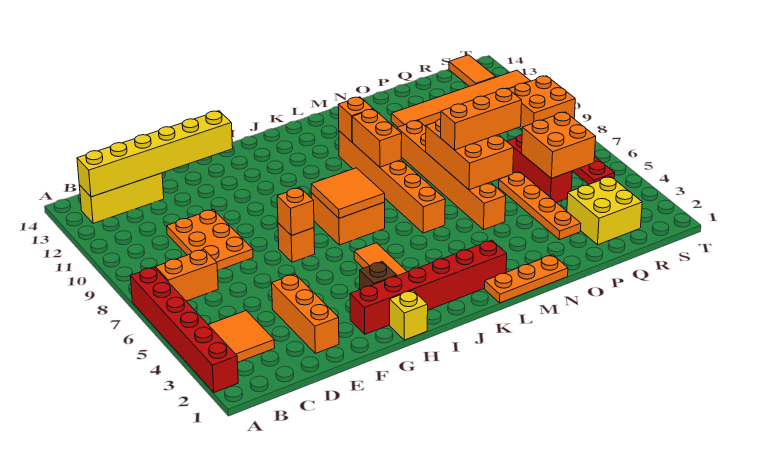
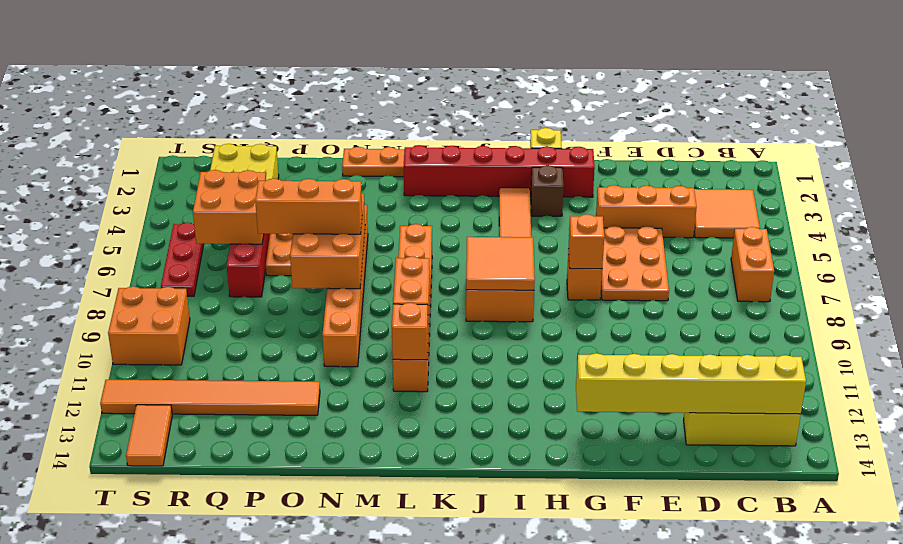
red 1x6 brick [130,267,238,392] -> none
orange 1x2 brick [156,249,218,301] -> orange 1x2 brick turned to [731,227,774,302]
orange 2x3 plate [167,209,253,271] -> orange 2x3 plate moved to [601,226,669,301]
orange 1x3 brick [272,274,339,353] -> orange 1x3 brick turned to [596,185,697,238]

